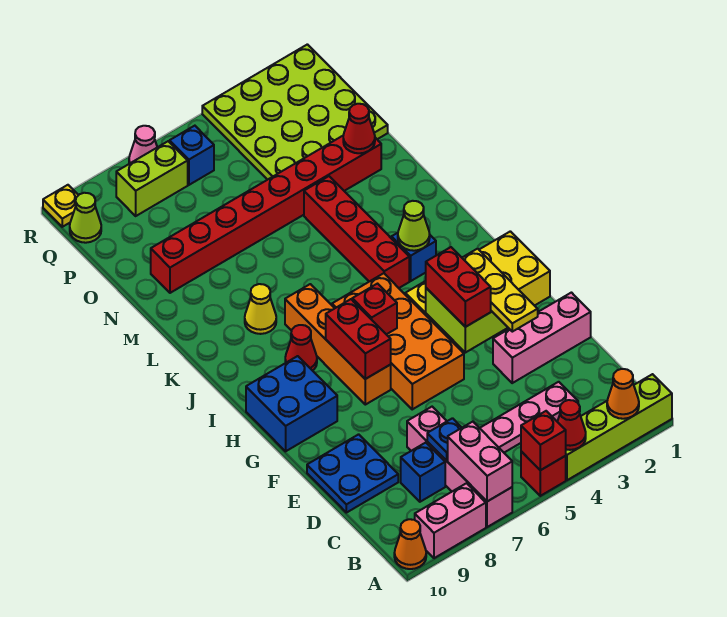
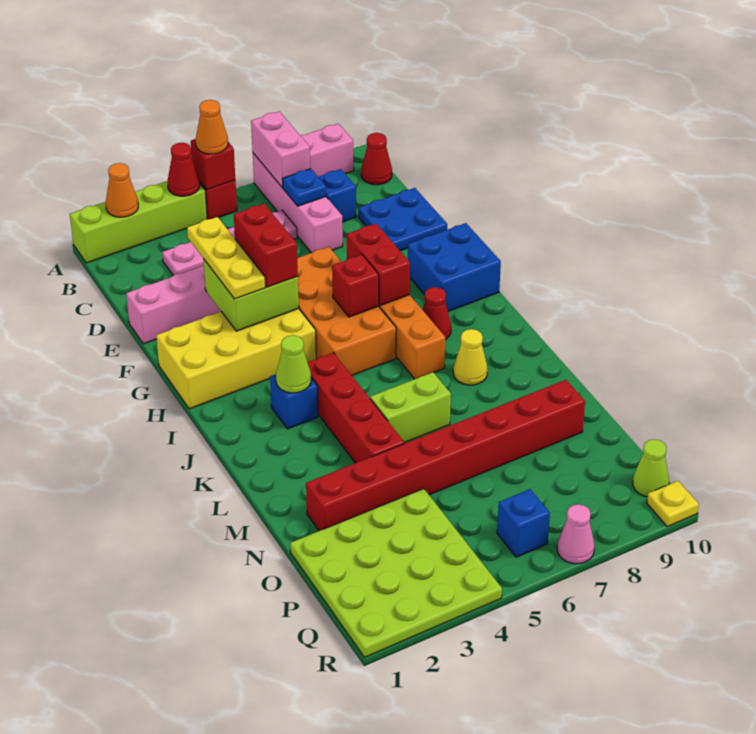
orange 1x1 cone [394,519,426,569] -> orange 1x1 cone moved to [196,100,228,154]
red 1x1 cone [343,104,375,153] -> red 1x1 cone moved to [361,133,392,185]
lime 1x2 brick [116,141,188,216] -> lime 1x2 brick moved to [370,372,451,443]

